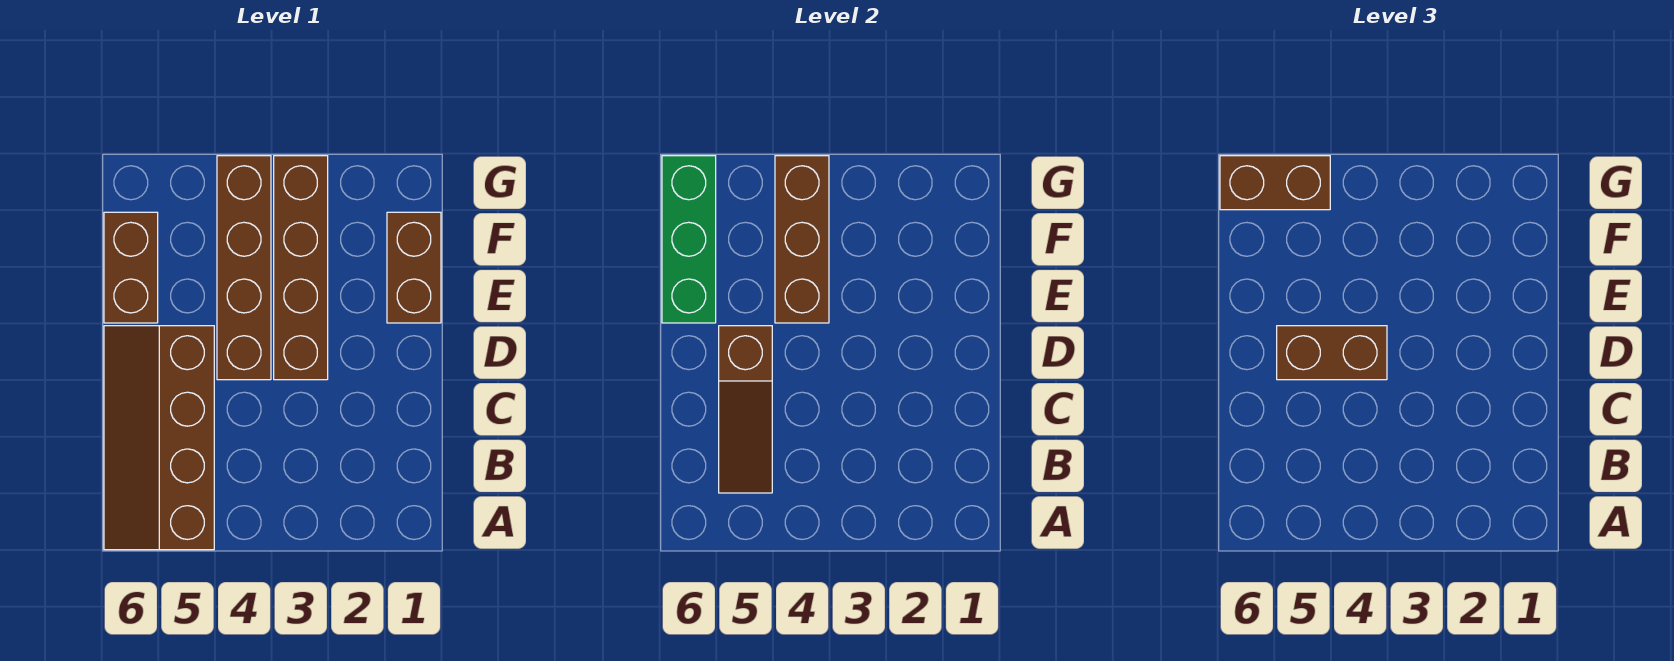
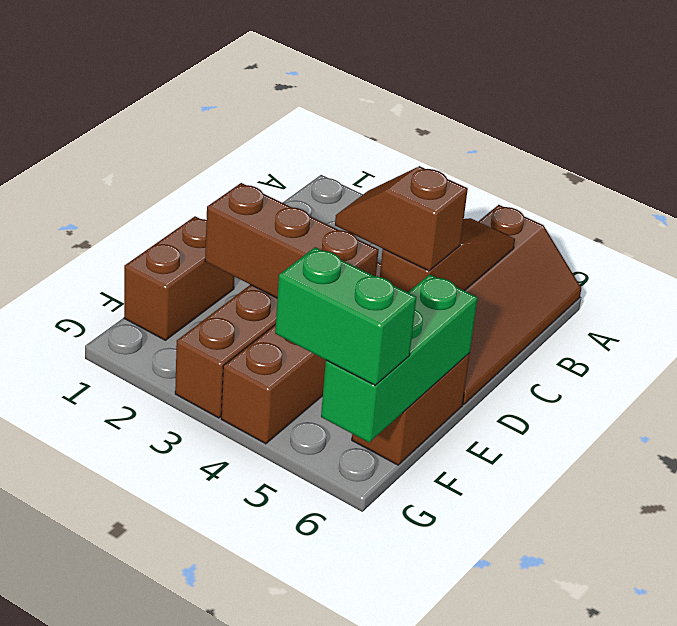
brown 1x2 brick [1277,326,1387,380] -> brown 1x2 slope [335,166,468,271]
brown 1x3 brick [775,156,829,323] -> brown 1x3 brick turned to [205,183,379,298]
brown 1x2 brick [1220,156,1330,210] -> green 1x2 brick [275,247,416,385]

